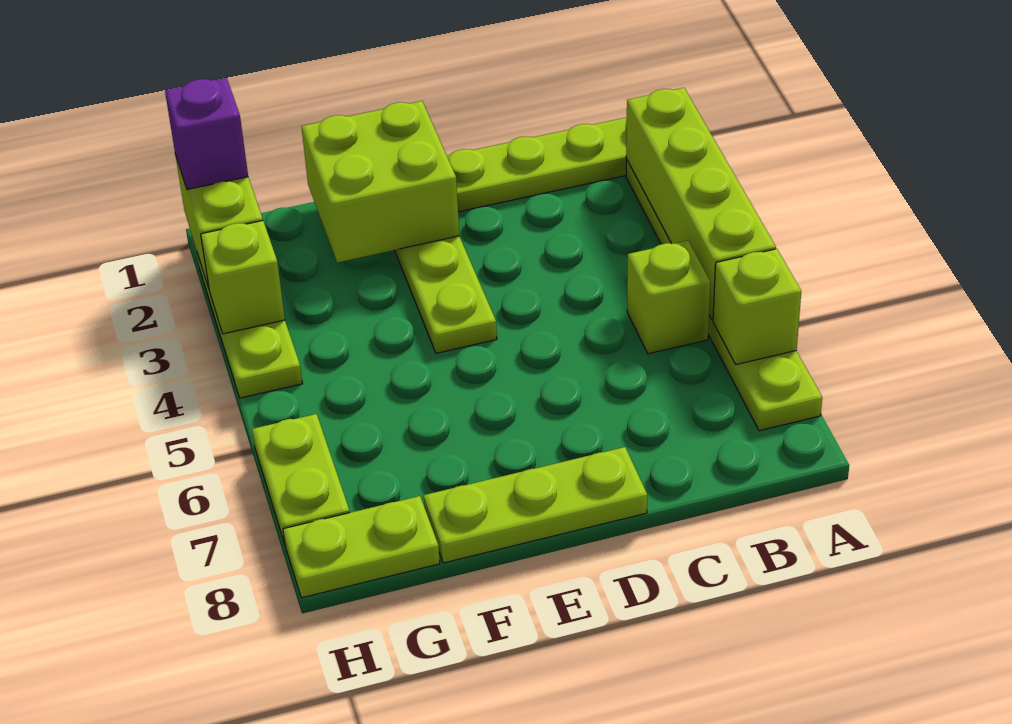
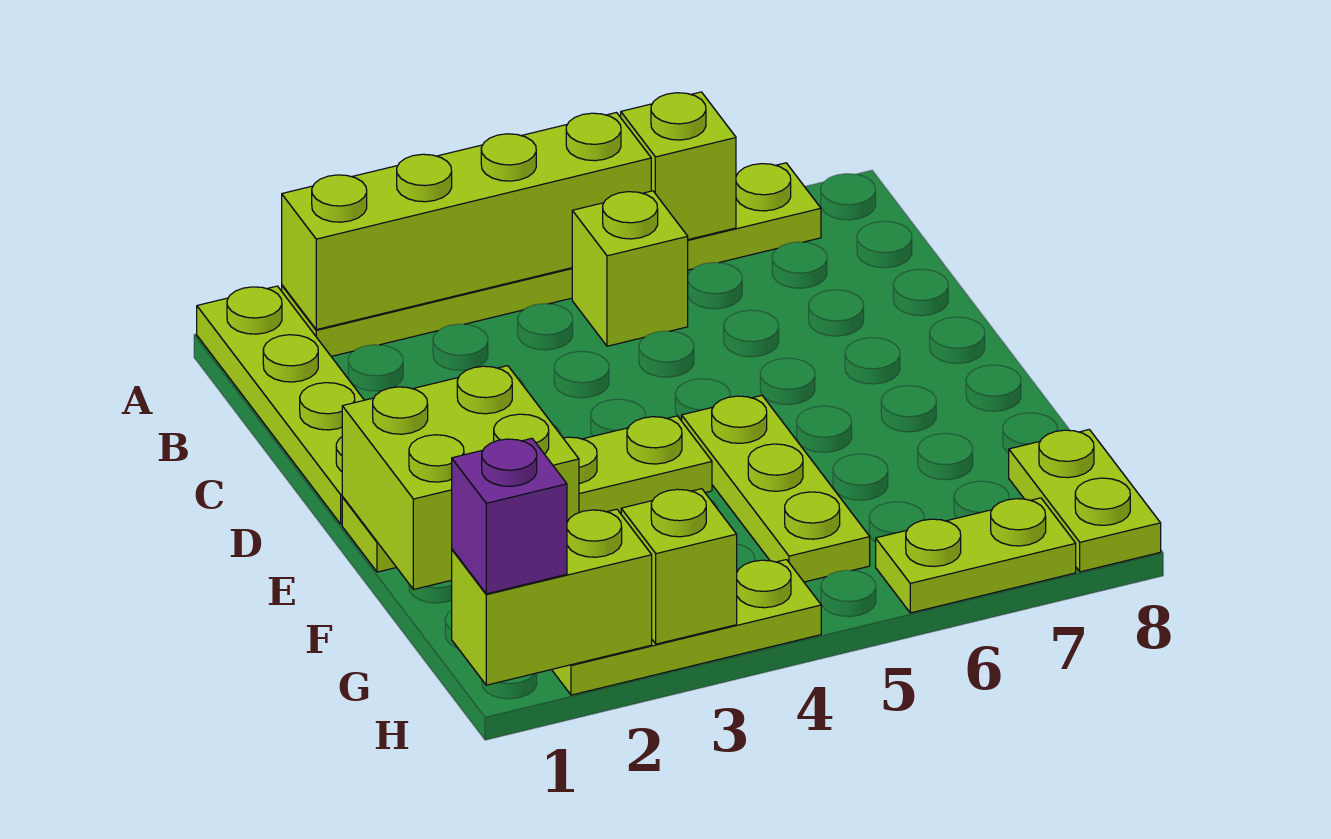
lime 1x3 plate [424,447,647,563] -> lime 1x3 plate moved to [682,396,870,582]

